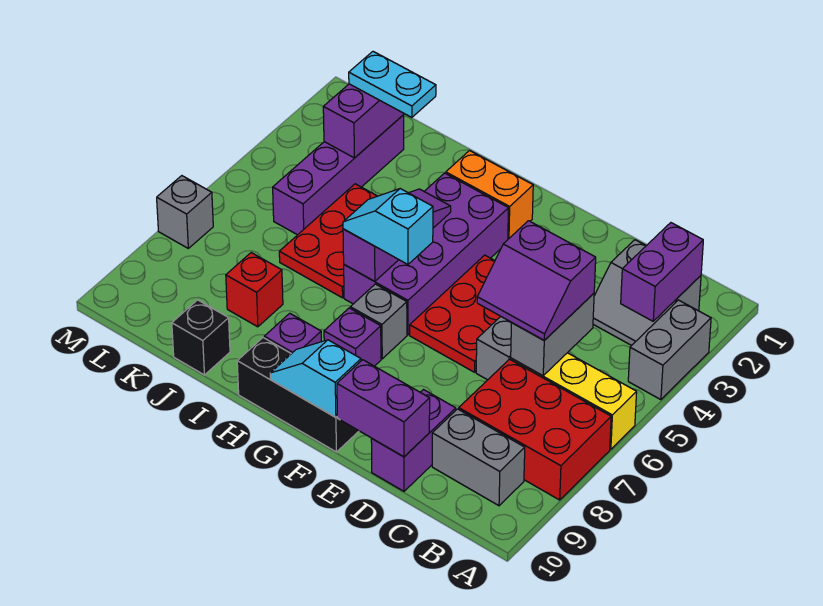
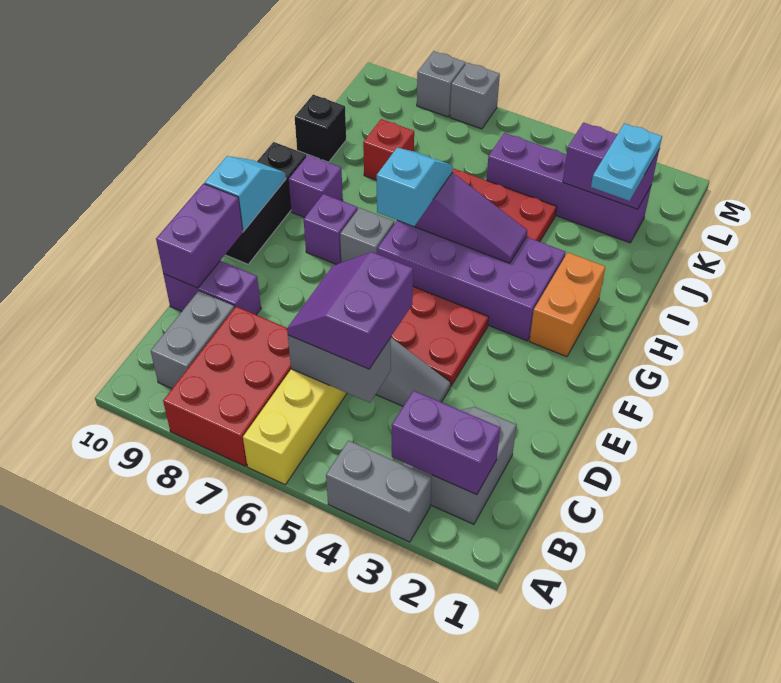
none -> grey 1x1 brick [417,51,466,117]

